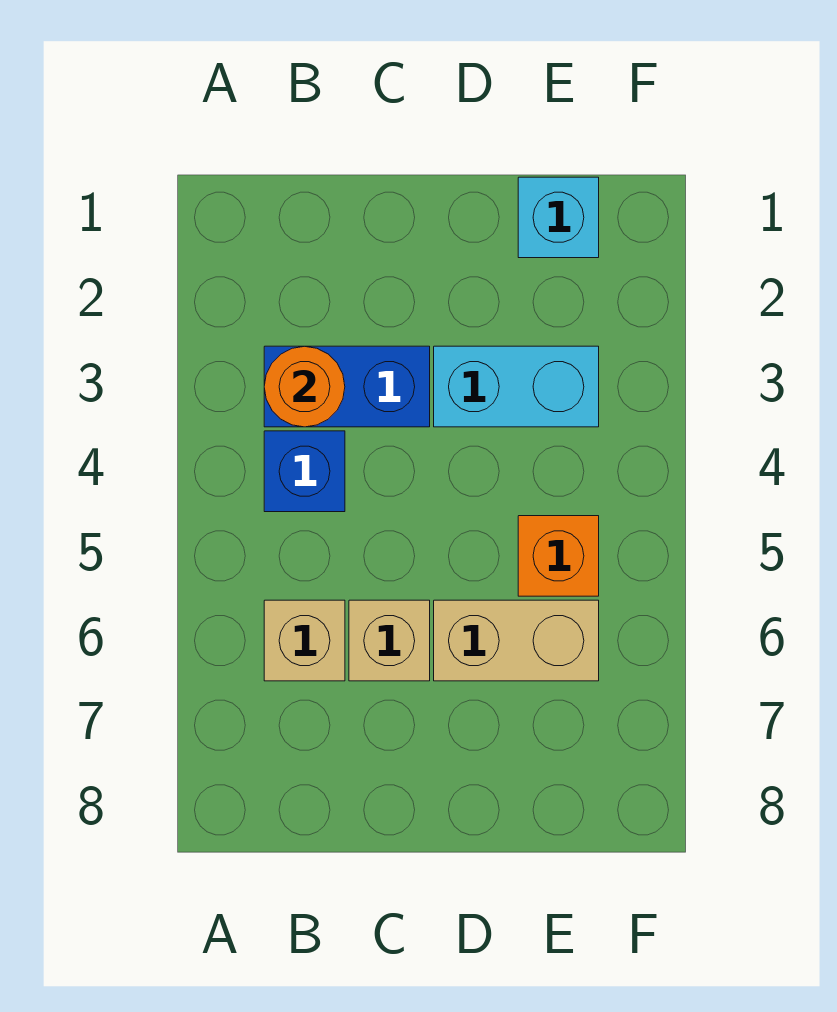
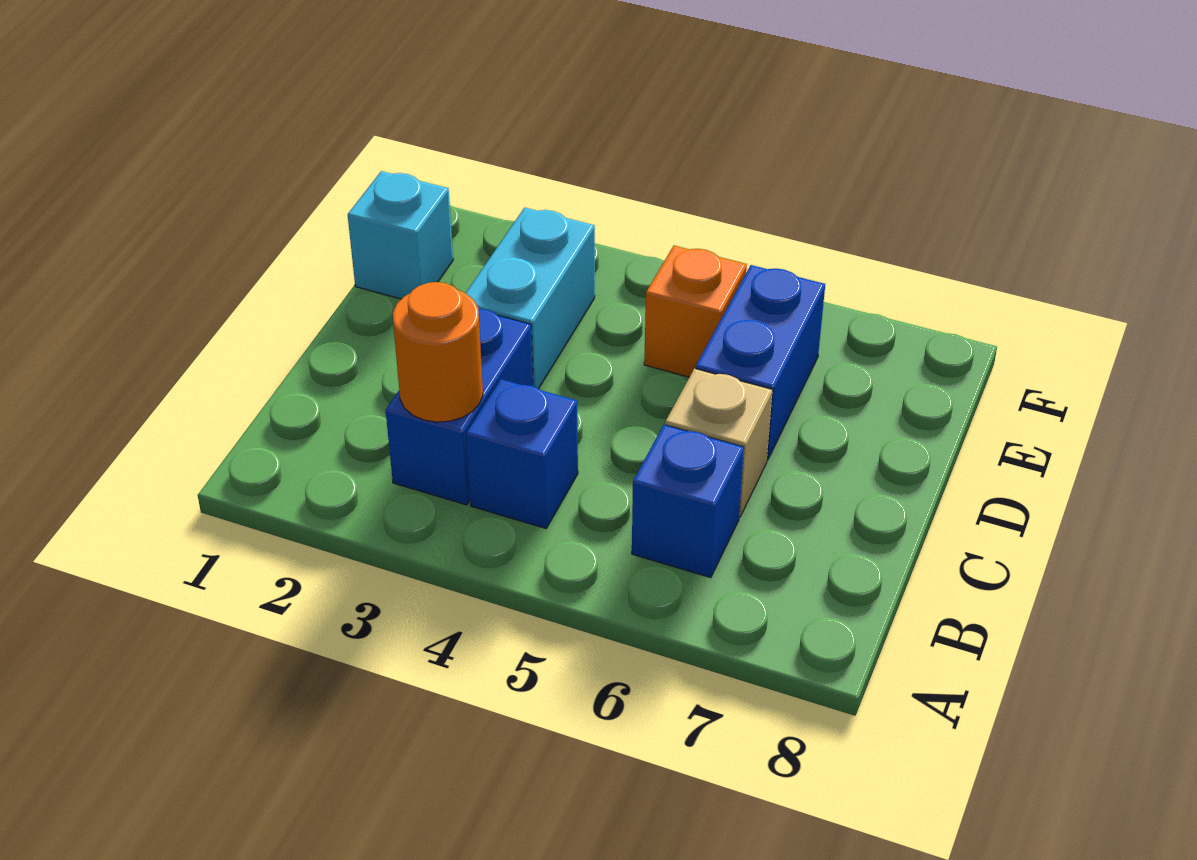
tan 1x1 brick [264,600,345,681] -> blue 1x1 brick [632,425,744,578]
tan 1x2 brick [434,600,599,681] -> blue 1x2 brick [696,265,825,460]

